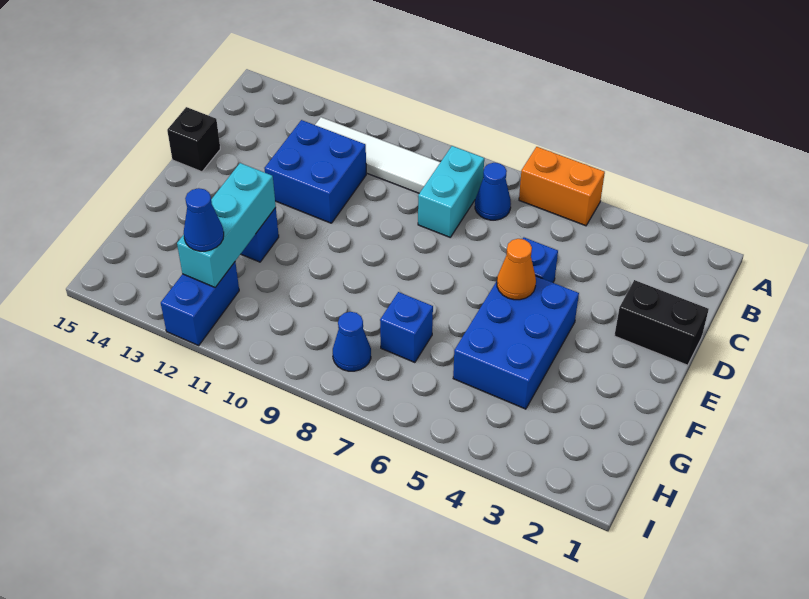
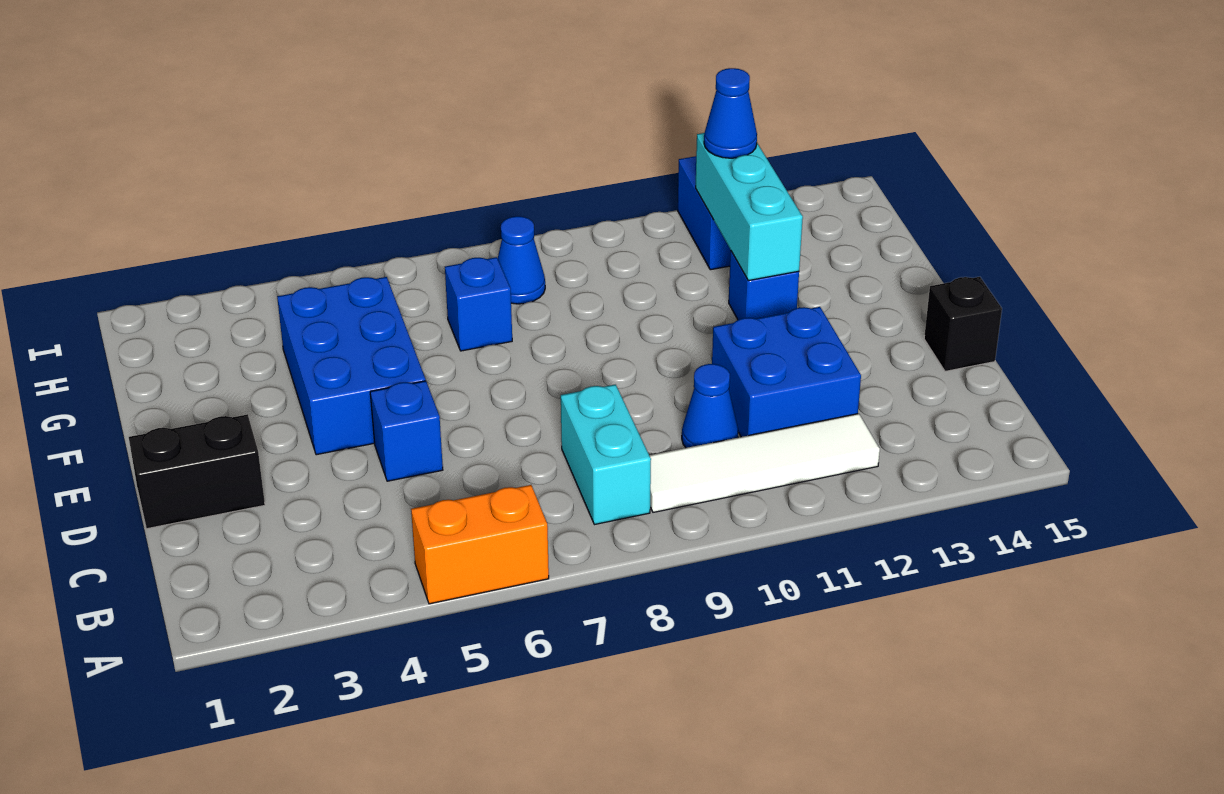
blue 1x1 cone [475,163,511,220] -> blue 1x1 cone moved to [682,364,738,448]
orange 1x1 cone [497,239,536,300] -> none

